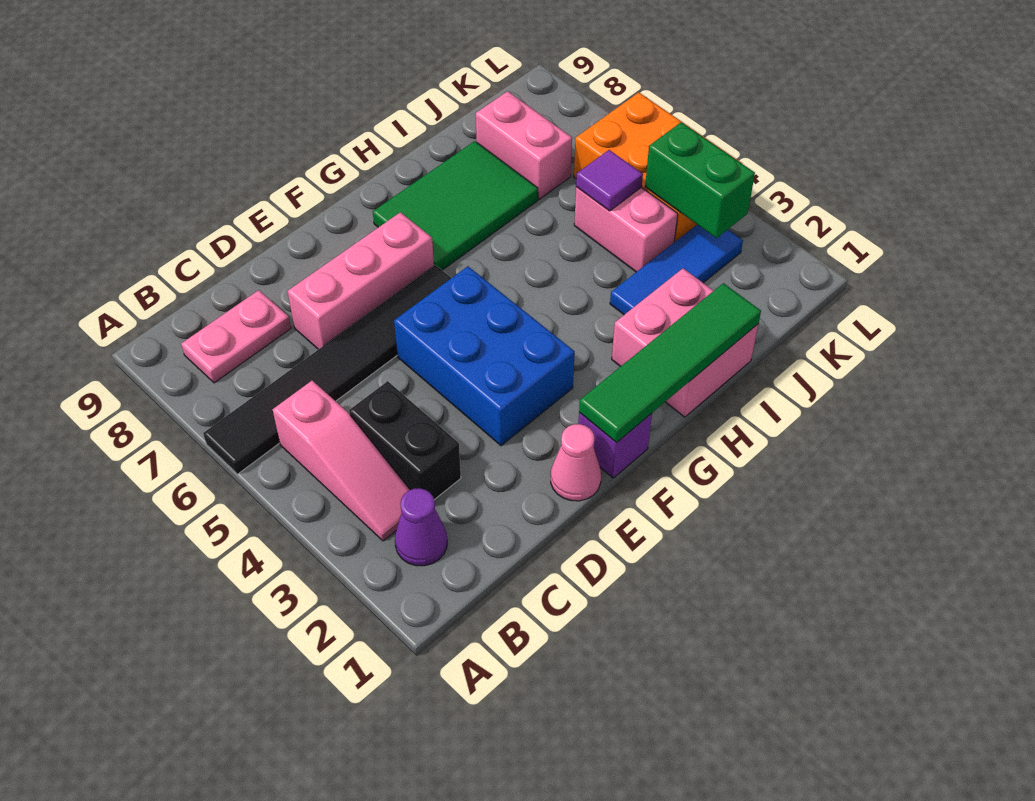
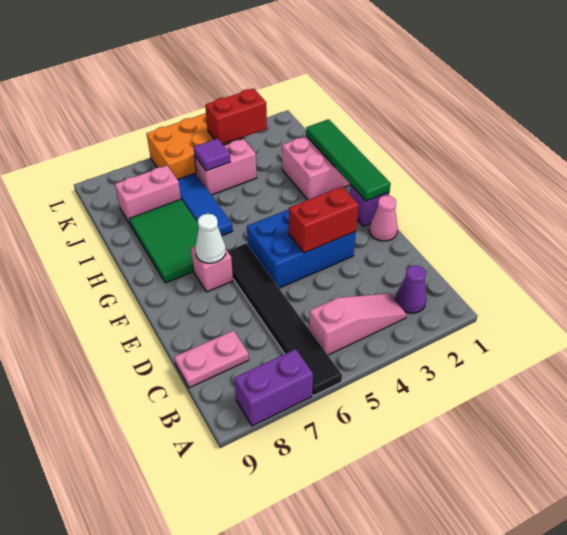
none -> purple 1x2 brick [234,349,313,426]
pink 1x2 plate [181,290,291,383] -> pink 1x2 plate turned to [174,331,249,388]
black 1x2 brick [349,381,461,500] -> none
pink 1x3 brick [288,212,434,349] -> pink 1x1 brick [191,247,233,292]
none -> red 1x2 brick [289,187,359,253]
none -> white 1x1 cone [195,214,226,263]
blue 1x3 tile [610,225,743,315] -> blue 1x3 tile moved to [177,173,233,236]
green 1x2 brick [645,122,755,238] -> red 1x2 brick [205,88,267,144]

